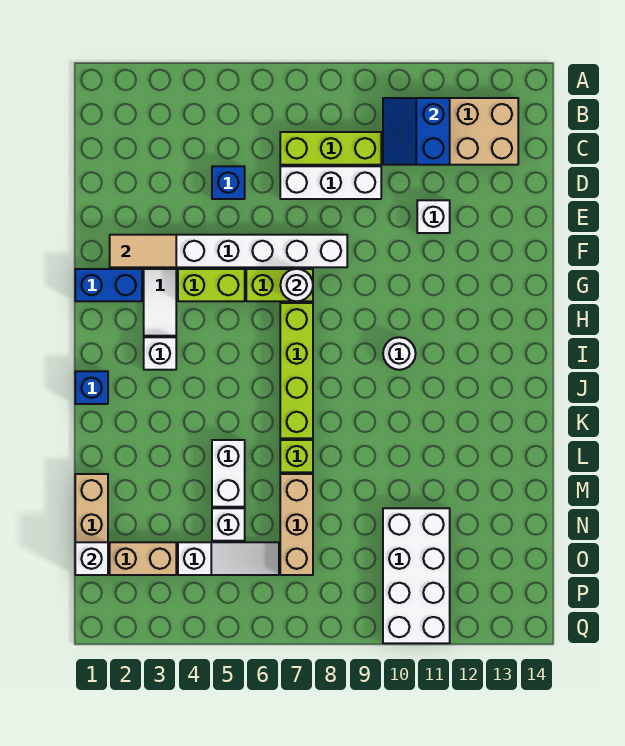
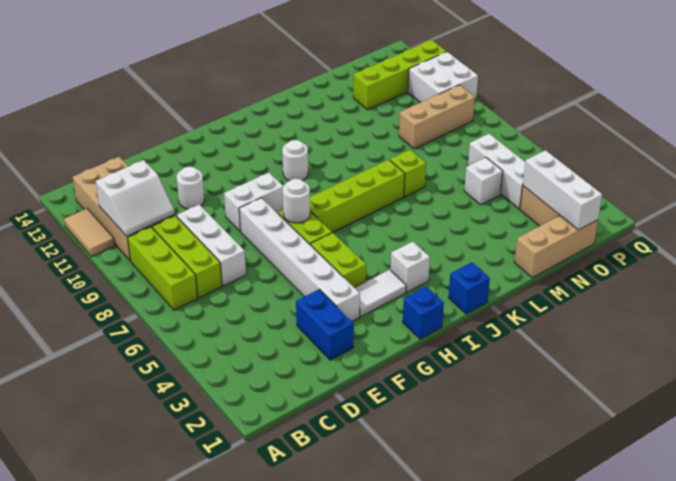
none -> lime 1x3 brick [128,227,198,310]
blue 2x2 slope [383,98,450,165] -> white 2x2 slope [96,160,175,236]
blue 1x1 brick [212,166,245,199] -> blue 1x1 brick moved to [403,287,444,339]
white 1x1 brick [417,200,450,233] -> white 1x1 round brick [176,167,204,209]
tan 1x2 tile [110,235,176,267] -> tan 1x2 tile moved to [64,209,115,257]
blue 1x2 brick [75,269,142,301] -> blue 1x2 brick moved to [296,289,354,360]
white 1x2 brick [212,440,245,507] -> white 1x2 brick moved to [224,173,283,231]
tan 1x3 brick [280,474,313,575] -> tan 1x3 brick moved to [399,85,475,149]
white 2x4 brick [383,508,450,643] -> white 2x2 brick [408,52,478,103]
none -> lime 1x4 brick [353,40,446,110]
white 1x1 brick [75,542,108,575] -> white 1x3 brick [523,150,602,230]
white 1x3 slope [178,542,279,575] -> white 1x3 brick [468,134,525,209]

